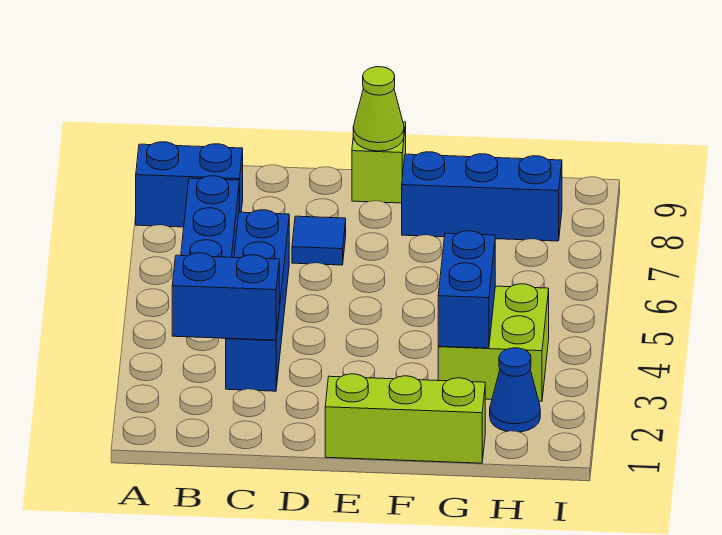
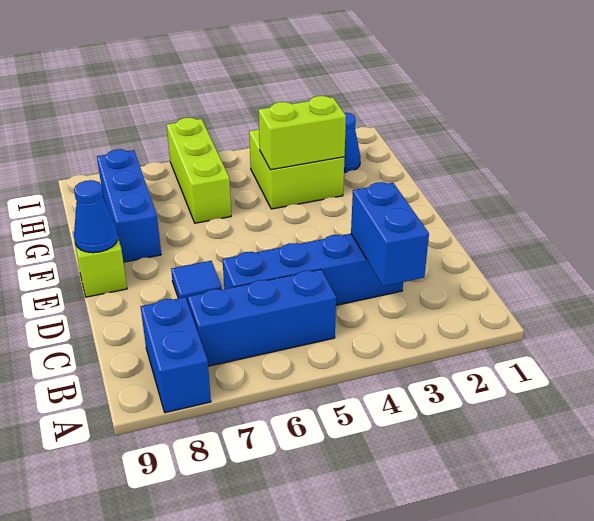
lime 1x3 brick [325,374,485,463] -> lime 1x3 brick moved to [167,118,231,223]
lime 1x1 cone [353,67,404,151] -> blue 1x1 cone [74,180,118,253]
blue 1x2 brick [438,231,495,348] -> lime 1x2 brick [259,96,346,170]

